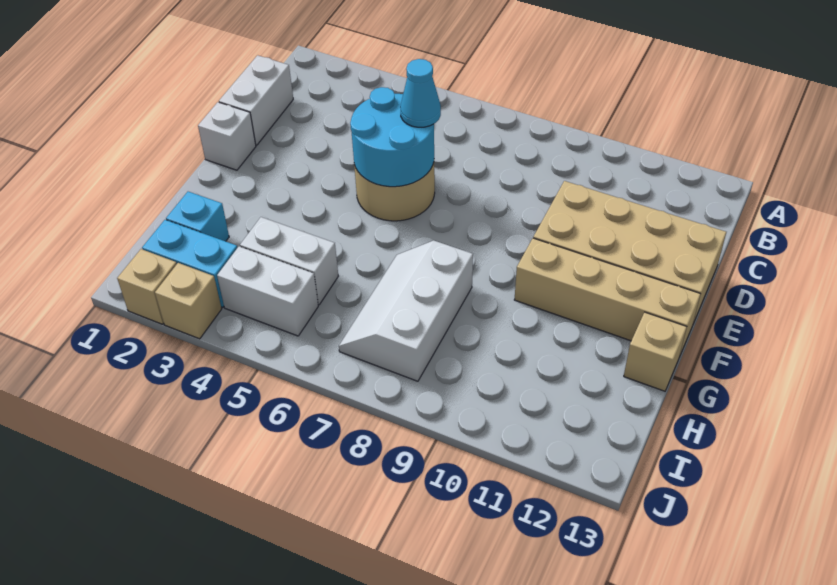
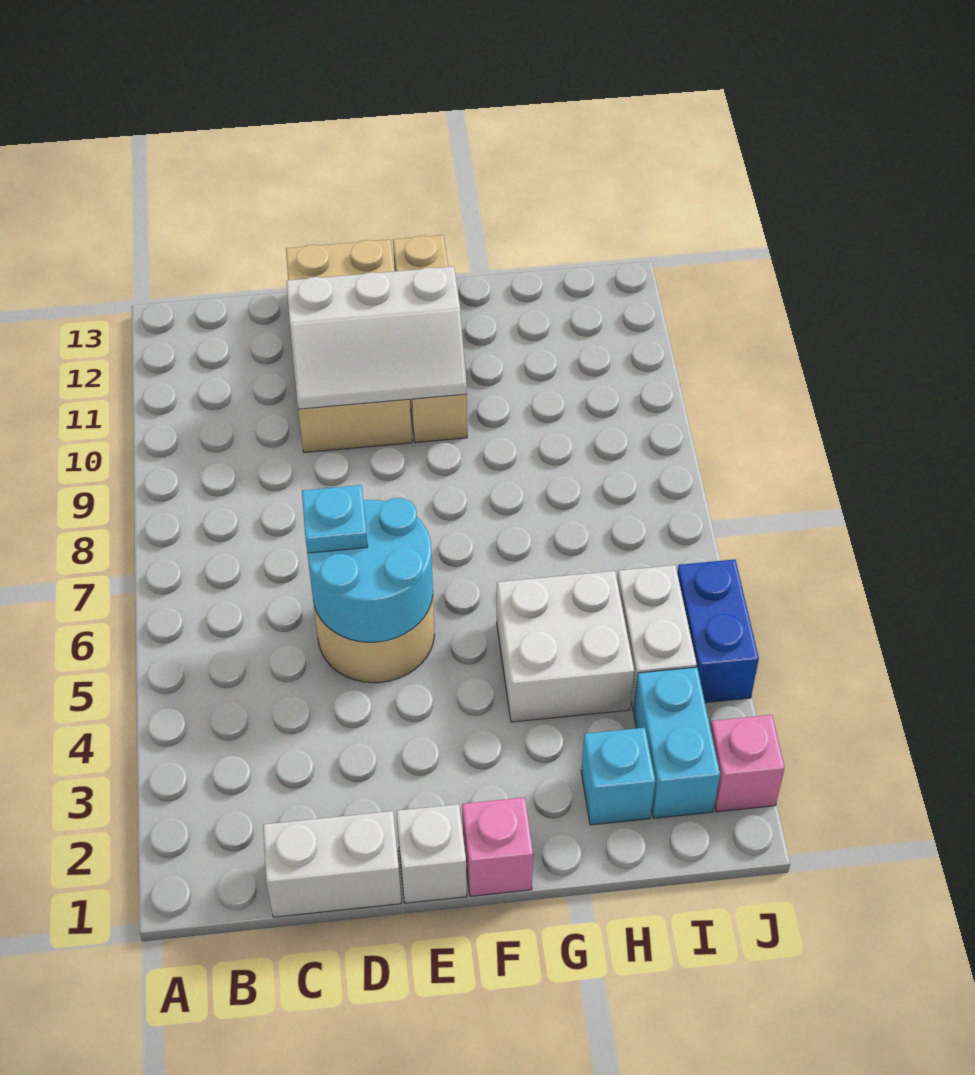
cyan 1x1 cone [400,59,441,127] -> cyan 1x1 plate [302,485,368,553]
none -> pink 1x1 brick [462,797,533,896]
white 2x3 slope [339,240,473,381] -> white 2x3 slope moved to [286,267,467,409]
tan 1x1 brick [624,312,687,391] -> none
white 1x2 brick [240,217,338,305] -> white 2x2 brick [497,571,634,722]
tan 1x1 brick [117,249,177,324] -> pink 1x1 brick [710,715,785,812]
tan 1x1 brick [155,263,222,339] -> none
none -> blue 1x2 brick [677,559,759,703]

